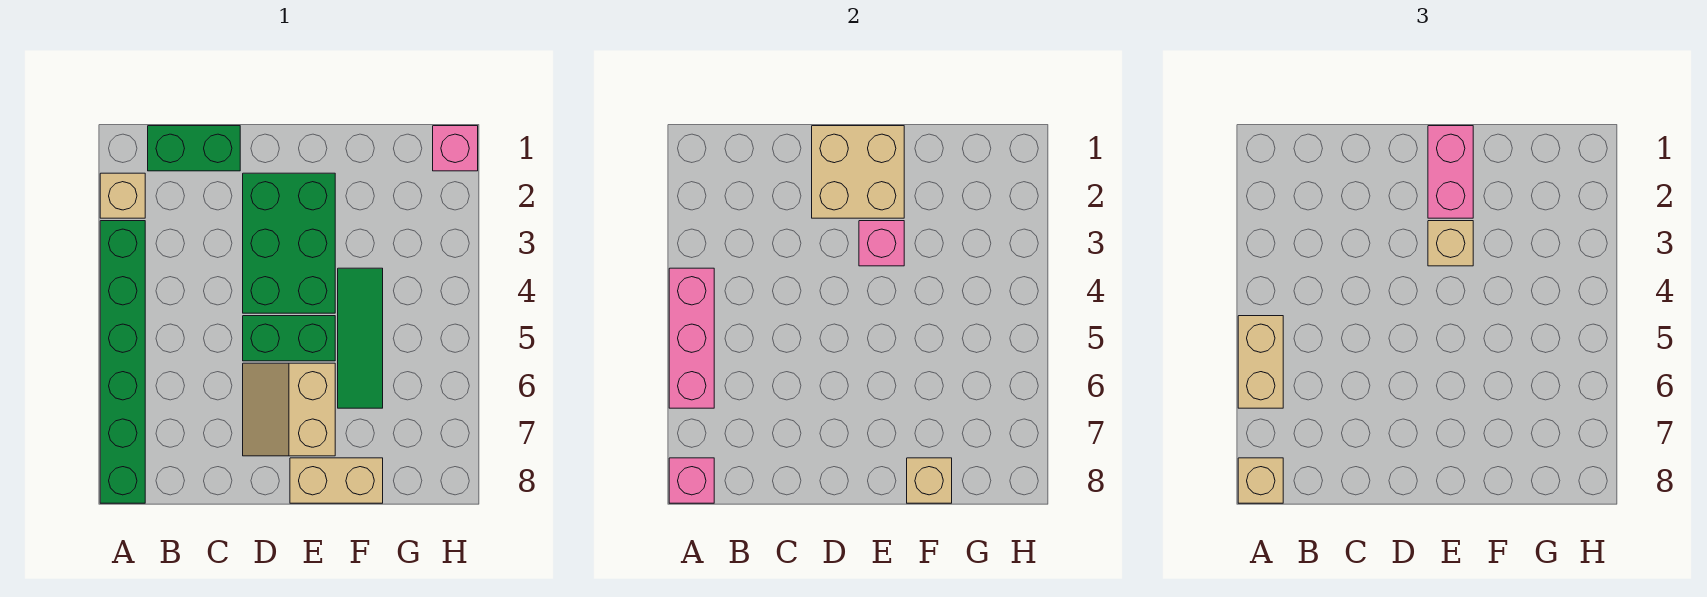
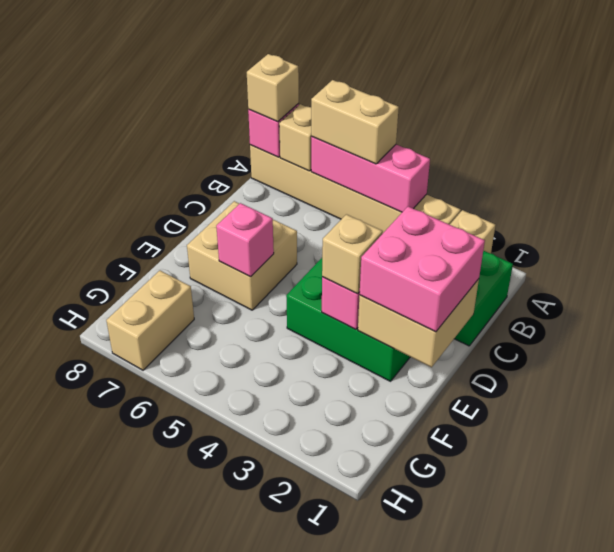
green 1x6 brick [100,221,145,503] -> tan 1x6 brick [250,145,461,233]
green 1x2 brick [243,316,335,361] -> none
tan 2x2 slope [243,363,335,456] -> tan 2x2 brick [187,201,297,310]
pink 1x2 brick [1428,126,1473,218] -> pink 2x2 brick [360,206,485,332]
tan 1x2 brick [290,458,383,503] -> tan 1x2 brick moved to [106,271,194,370]
green 1x3 tile [338,268,383,408] -> none
tan 1x1 brick [907,458,952,503] -> tan 1x1 brick moved to [279,104,312,171]
pink 1x1 brick [433,126,478,171] -> pink 1x1 brick moved to [216,203,274,277]

